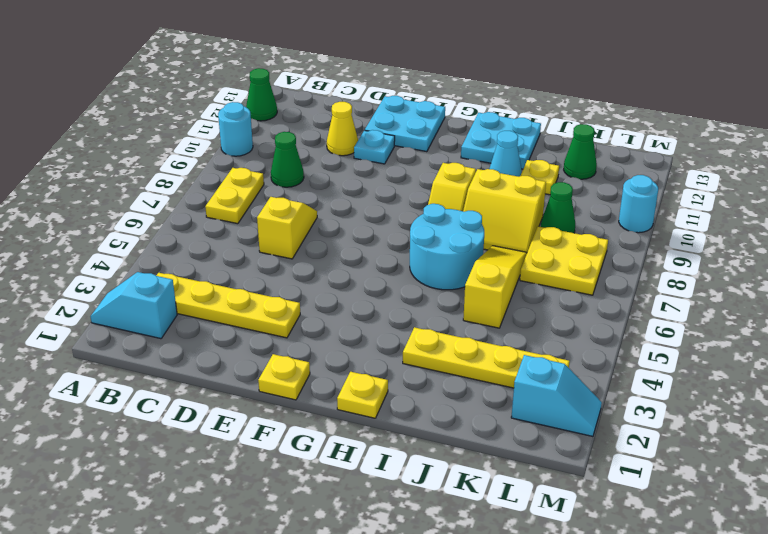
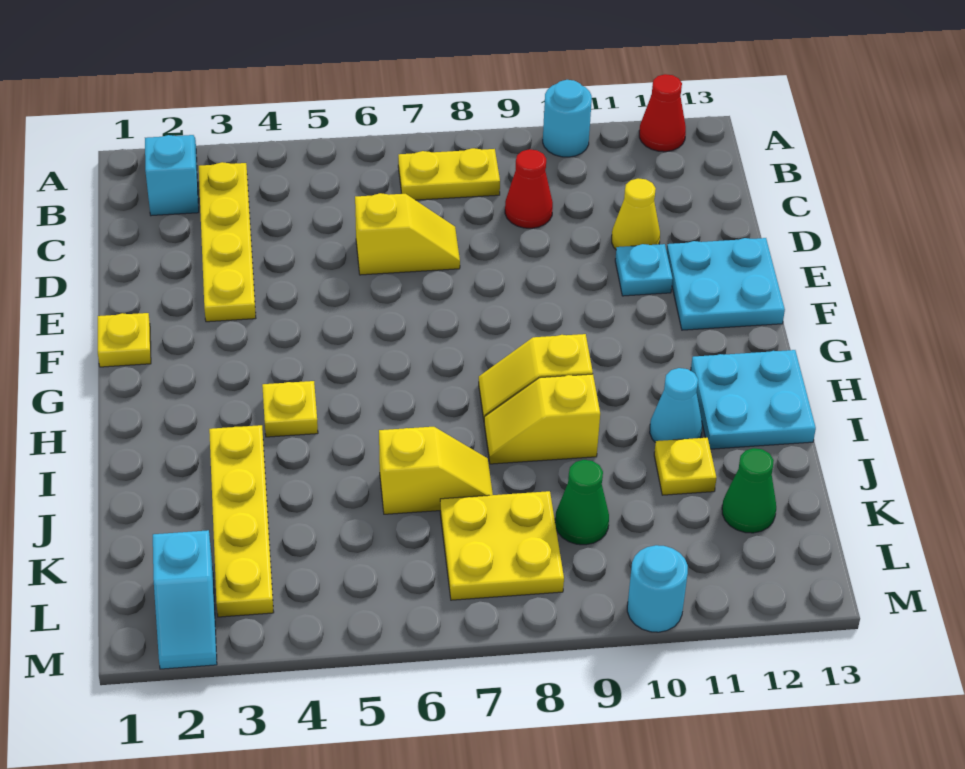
green 1x1 cone [246,68,277,121] -> red 1x1 cone [639,74,686,152]
green 1x1 cone [271,132,304,187] -> red 1x1 cone [505,149,553,228]
yellow 1x1 plate [337,372,388,418] -> yellow 1x1 plate moved to [262,381,318,437]
cyan 2x2 round brick [410,204,484,290] -> none
yellow 2x2 slope [463,169,546,252] -> yellow 1x2 slope [484,374,600,464]
yellow 1x3 slope [463,246,527,328] -> yellow 1x2 slope [379,427,493,514]

